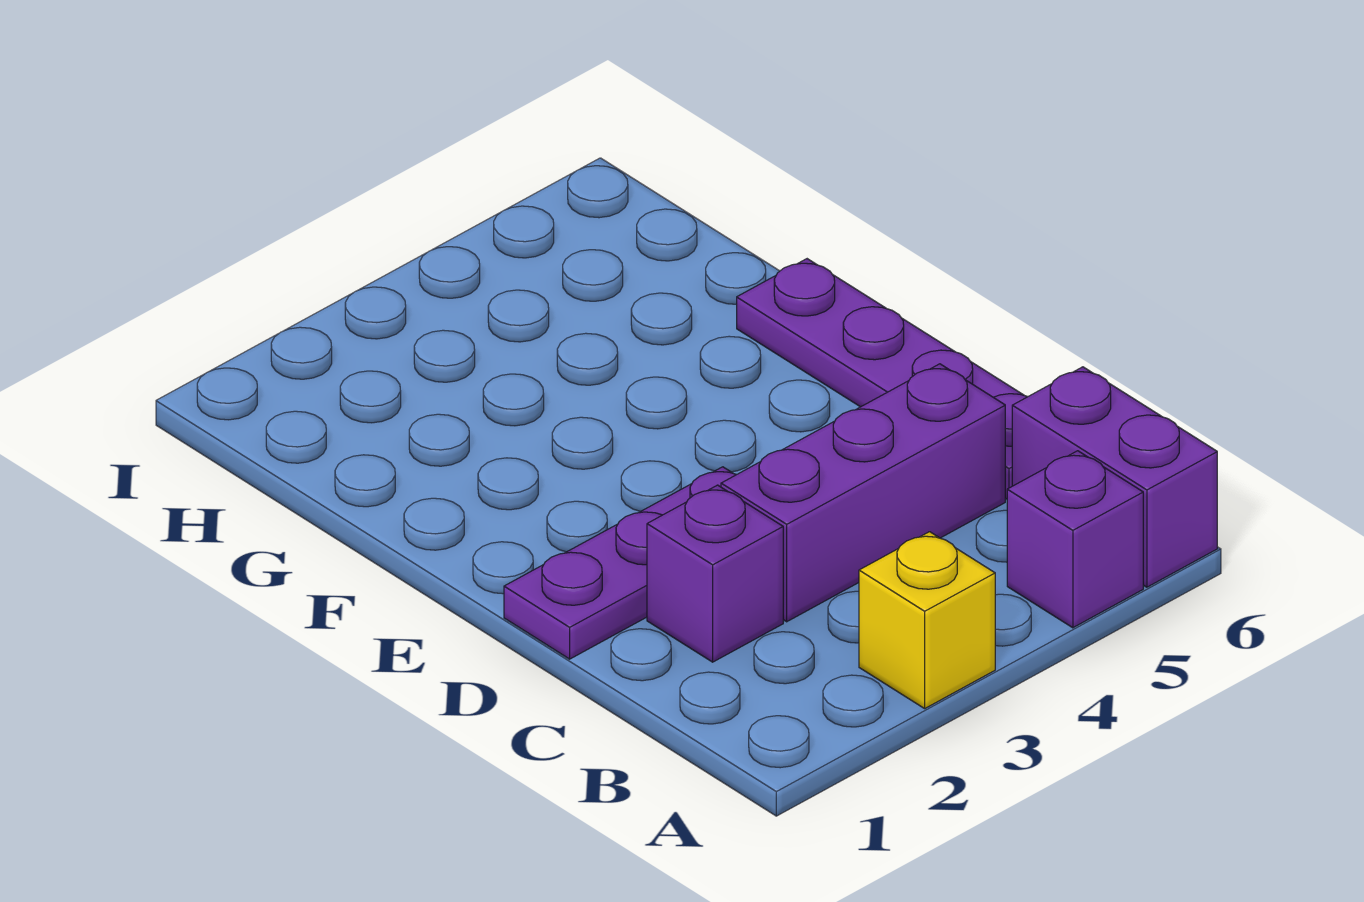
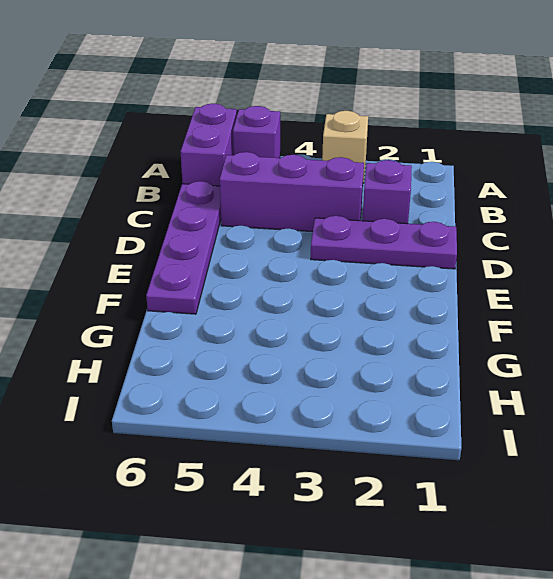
yellow 1x1 brick [859,532,995,708] -> tan 1x1 brick [322,111,368,183]

